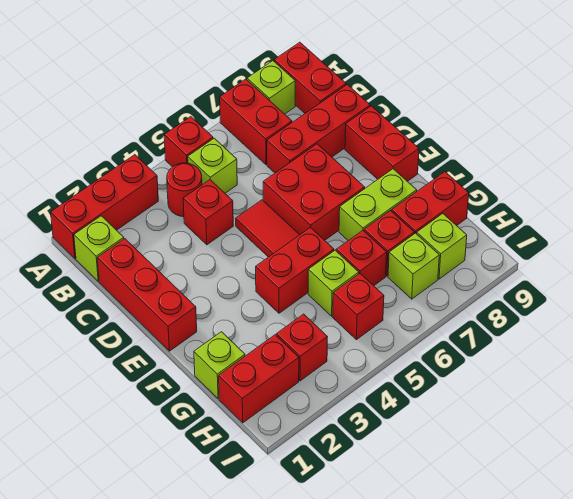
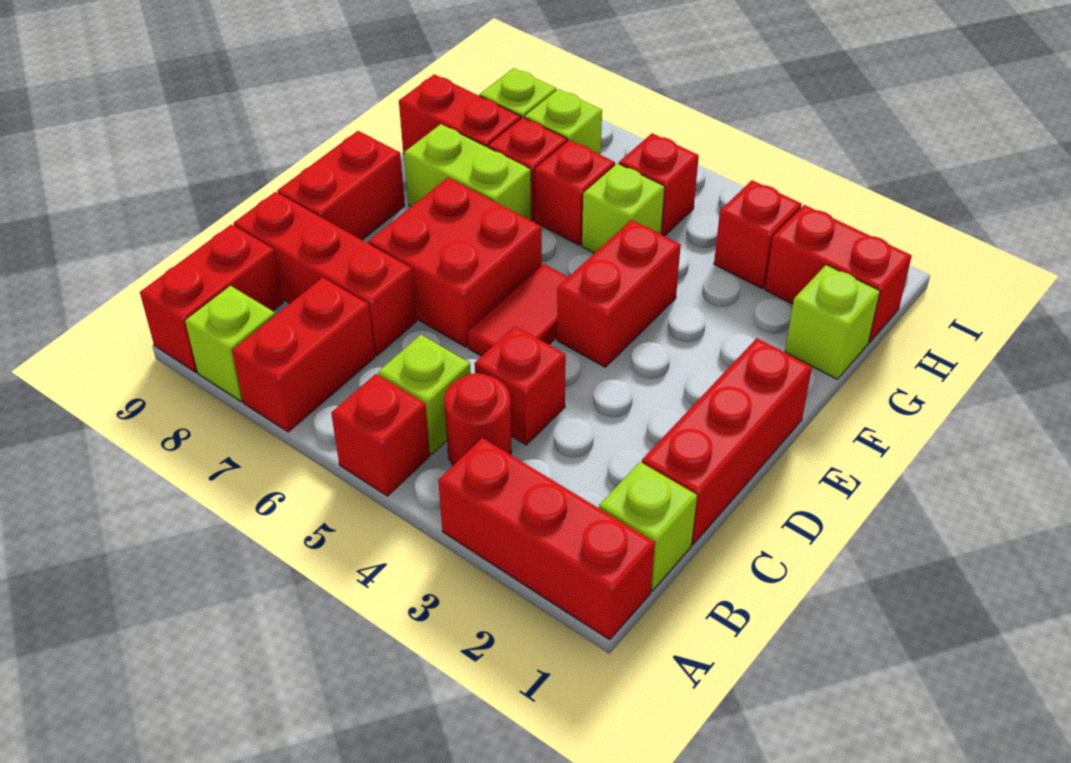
red 1x2 brick [256,227,334,313] -> red 1x2 brick turned to [557,220,681,367]

